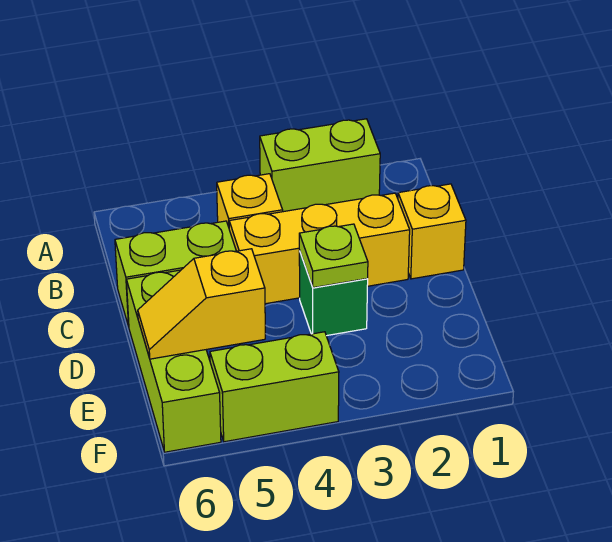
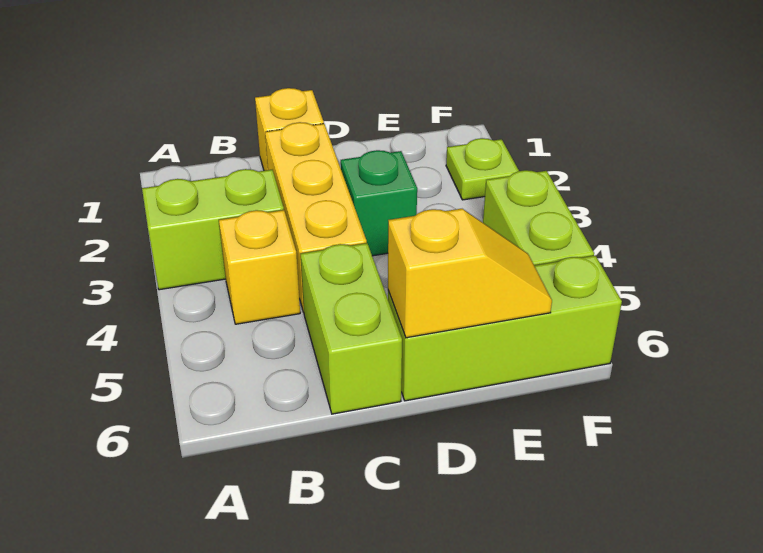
lime 1x2 brick [260,119,380,212] -> lime 1x2 brick turned to [142,169,284,290]
lime 1x1 plate [299,224,368,288] -> lime 1x1 plate moved to [446,138,519,200]
yellow 1x2 slope [138,249,265,359] -> yellow 1x2 slope turned to [388,209,552,338]

